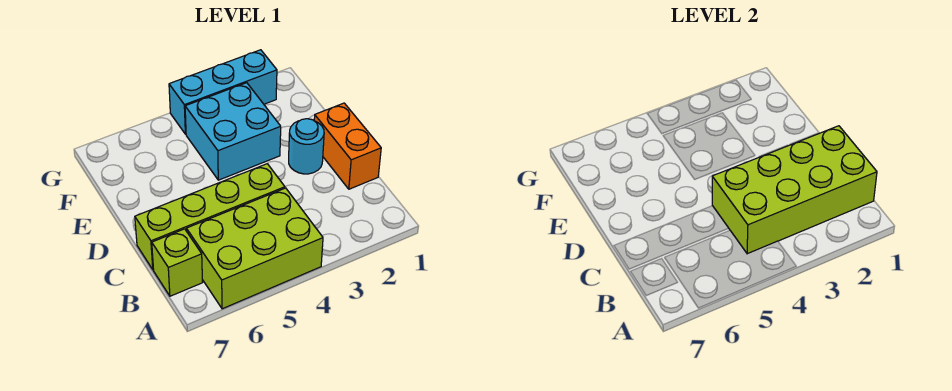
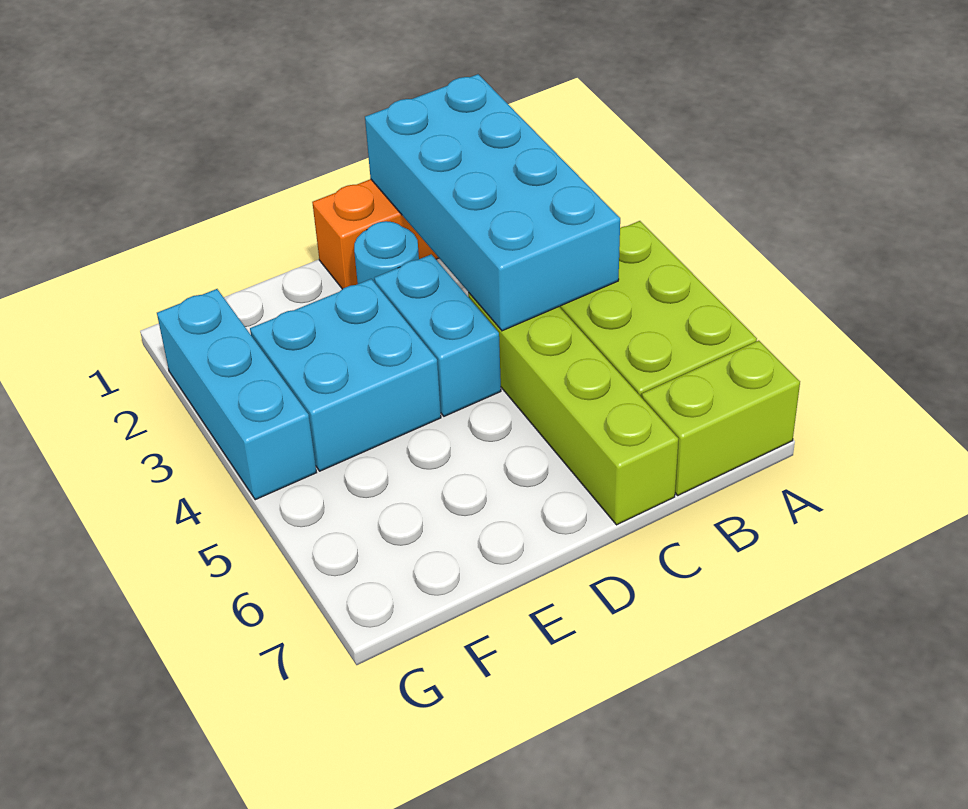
lime 2x4 brick [712,126,877,254] -> cyan 2x4 brick [365,74,620,331]
lime 1x1 brick [152,229,203,296] -> lime 1x2 brick [642,341,800,495]
none -> cyan 1x2 brick [374,254,501,416]

